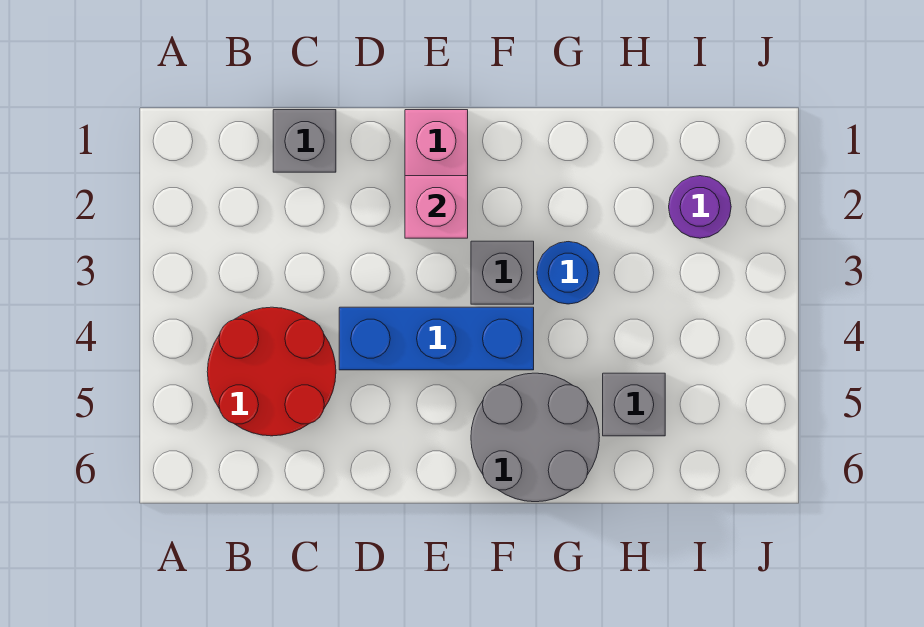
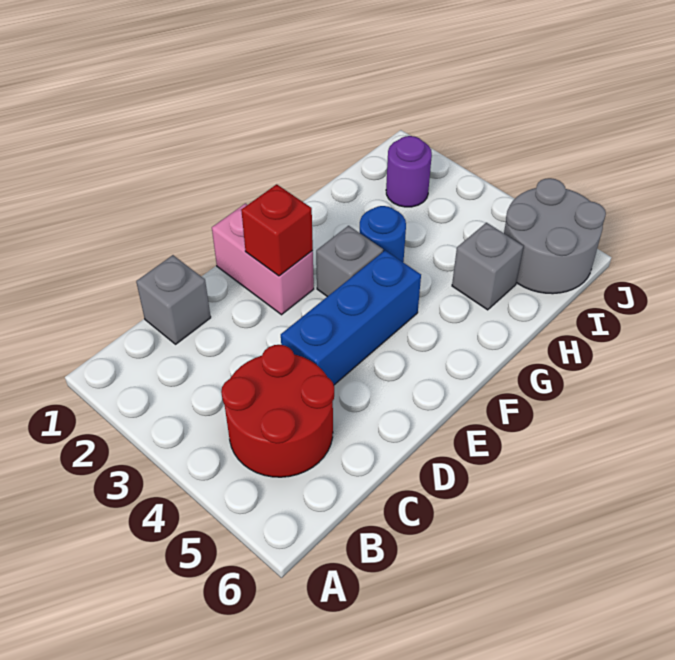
pink 1x1 brick [405,176,468,238] -> red 1x1 brick [241,184,313,276]
grey 2x2 round brick [471,373,599,502] -> grey 2x2 round brick moved to [504,178,606,294]

